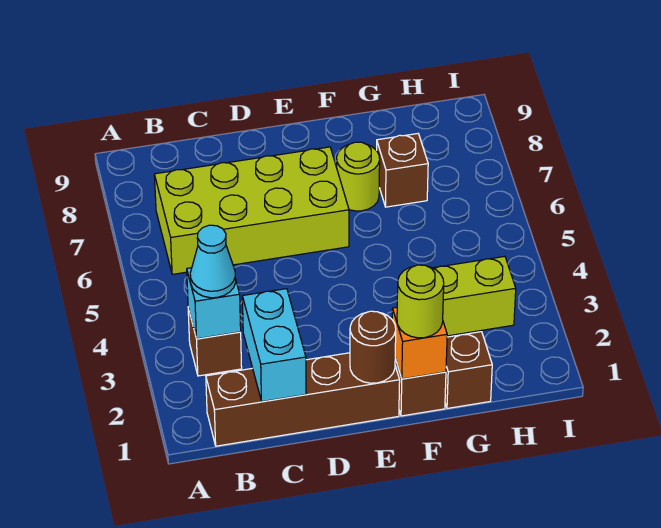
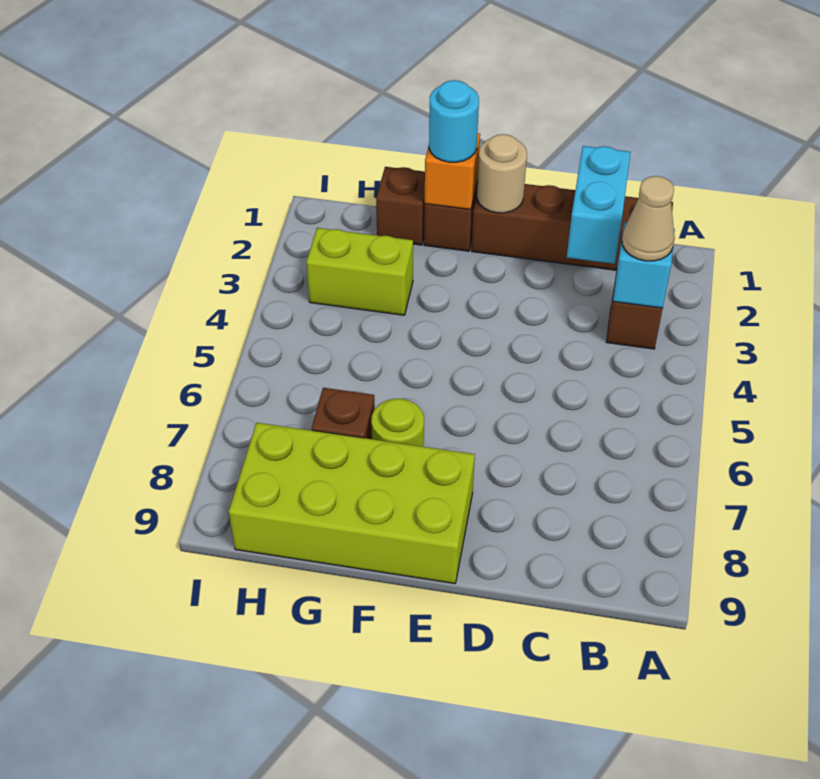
cyan 1x1 cone [190,225,236,298] -> tan 1x1 cone [622,176,675,261]
lime 2x4 brick [154,147,349,274] -> lime 2x4 brick moved to [229,423,475,584]
brown 1x1 round brick [350,311,396,383] -> tan 1x1 round brick [477,134,527,213]
lime 1x1 round brick [397,265,444,338] -> cyan 1x1 round brick [429,80,479,162]

